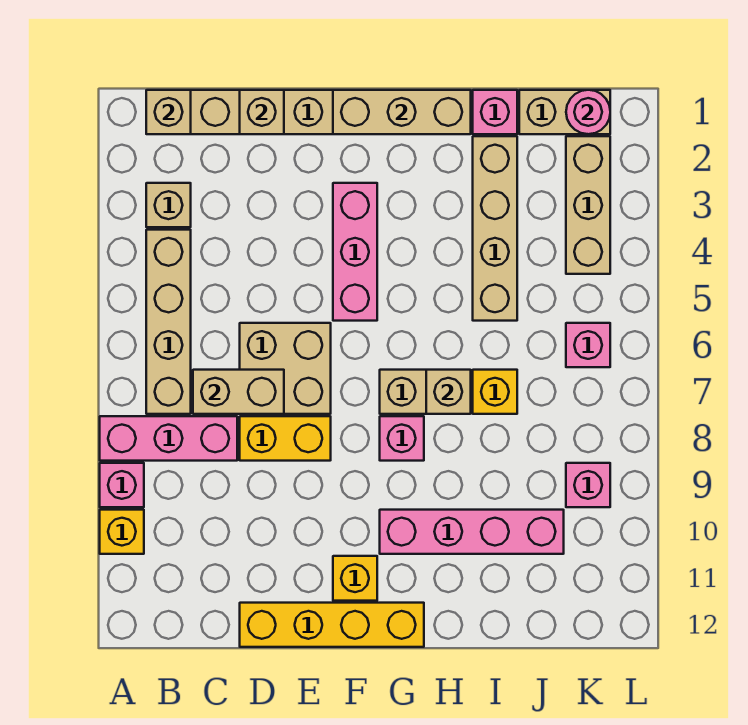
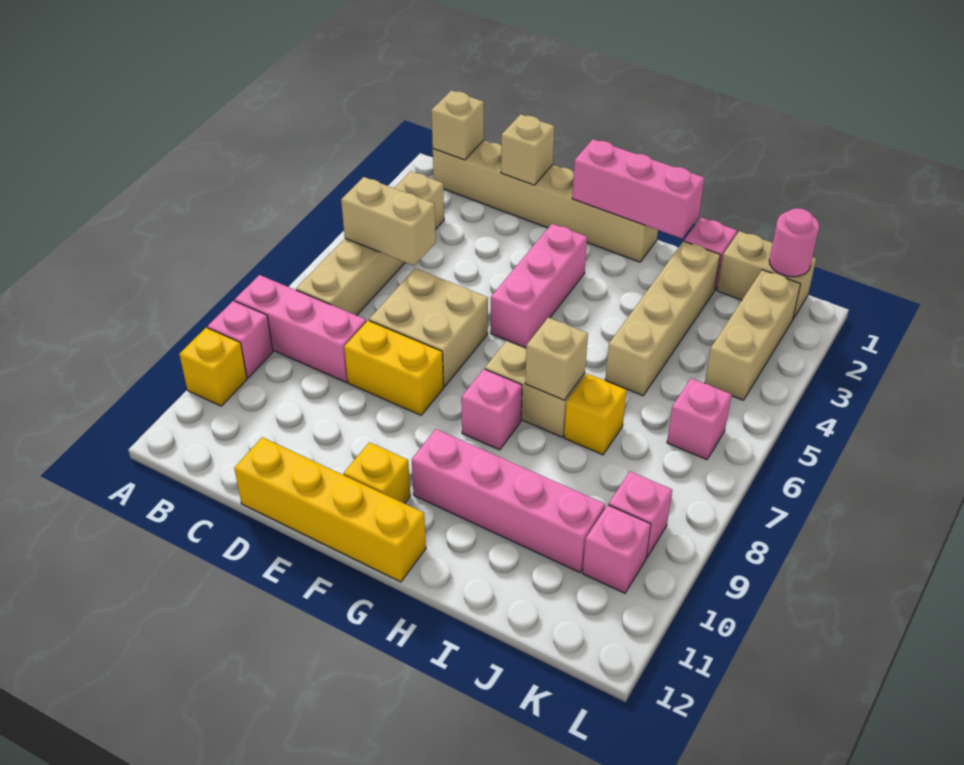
tan 1x2 brick [193,370,284,414] -> tan 1x2 brick moved to [341,177,436,266]
tan 1x3 brick [333,90,471,134] -> pink 1x3 brick [572,139,704,239]
none -> pink 1x1 brick [583,505,651,593]

